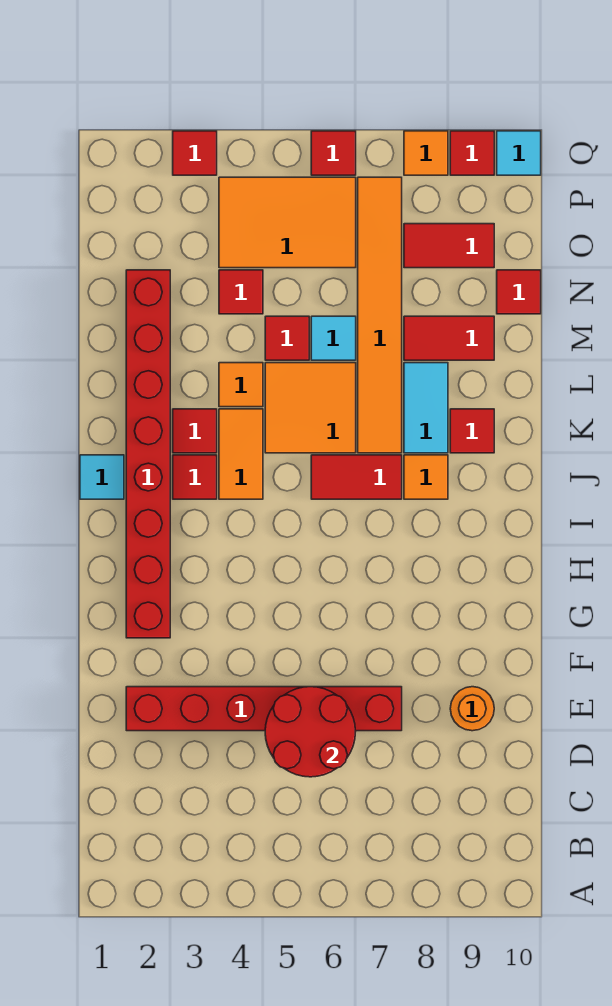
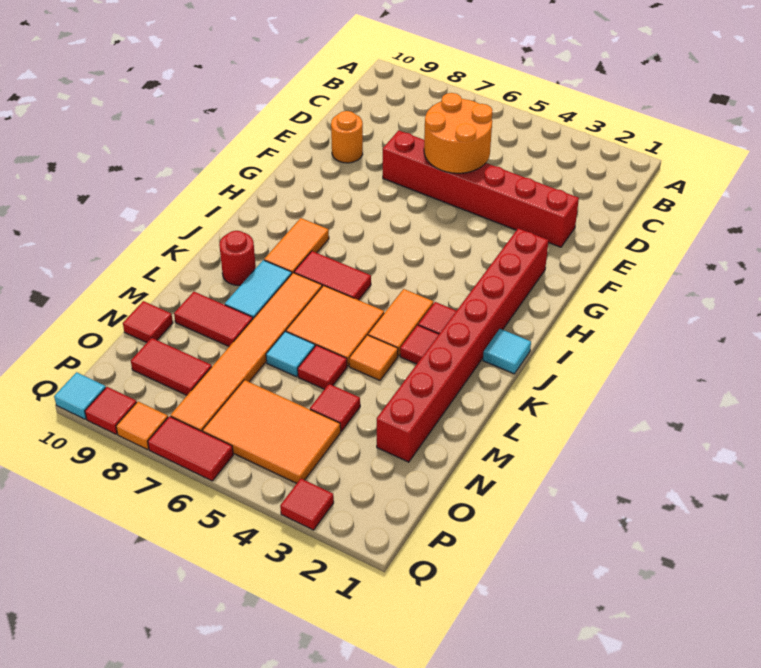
red 2x2 round brick [265,687,356,777] -> orange 2x2 round brick [424,93,493,173]
orange 1x1 tile [404,455,448,499] -> orange 1x2 tile [264,218,329,273]
red 1x1 tile [450,409,494,453] -> red 1x1 round brick [219,231,256,285]
red 1x1 tile [311,131,356,175] -> red 1x2 tile [148,416,233,481]

